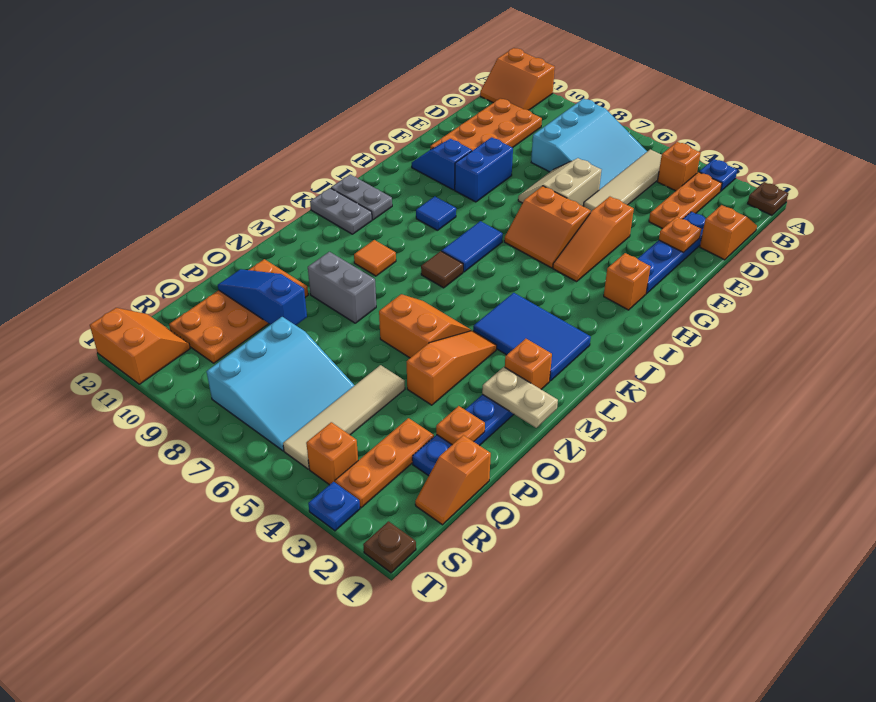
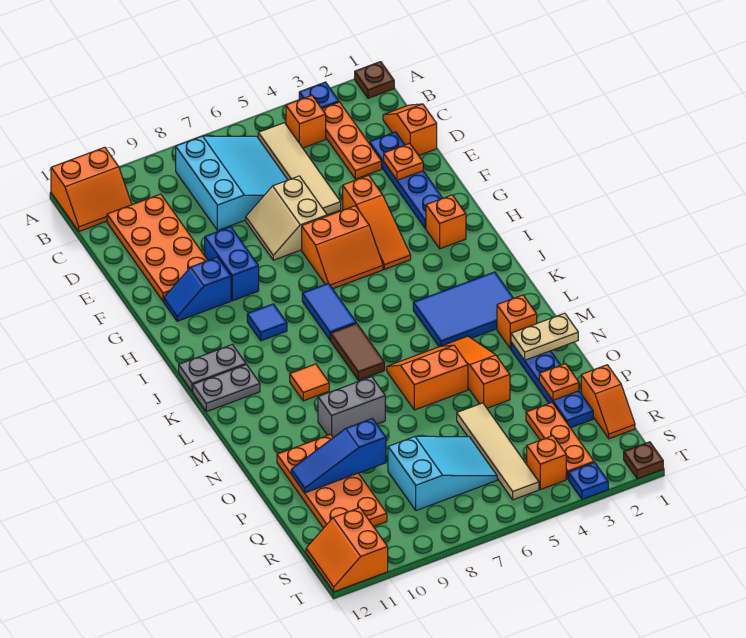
brown 1x1 tile [421,251,463,288] -> brown 1x2 tile [331,323,385,380]
cyan 3x3 slope [206,317,355,451] -> cyan 2x3 slope [388,436,497,511]
orange 2x2 slope [90,308,190,384] -> orange 2x2 slope turned to [306,508,388,592]

